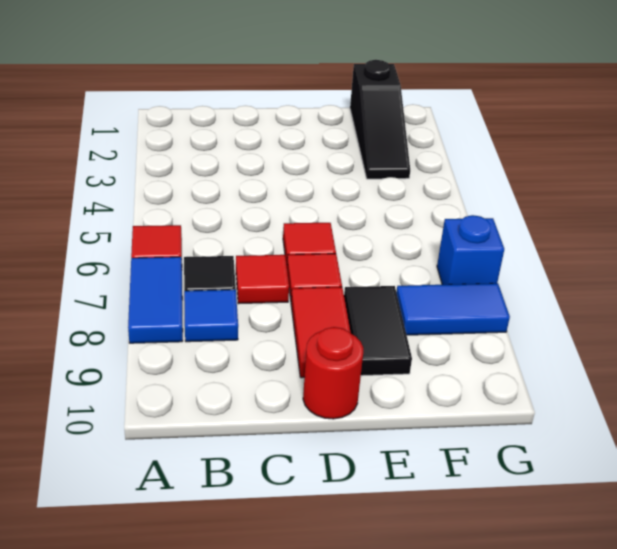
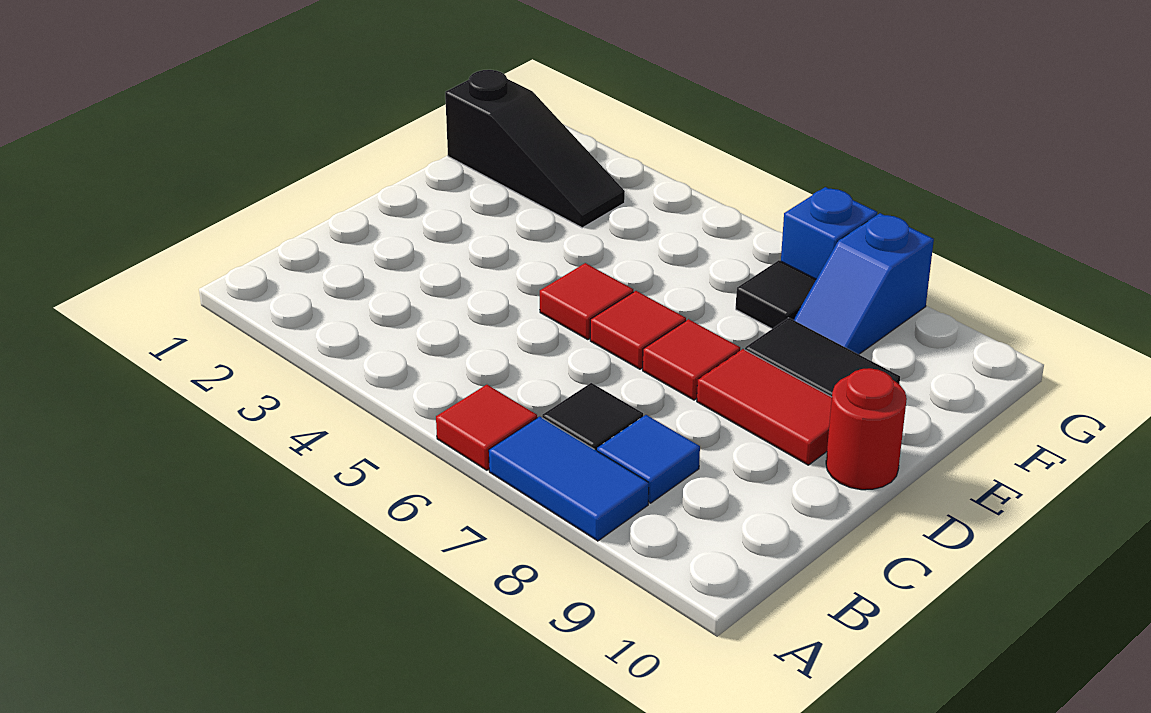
red 1x1 tile [236,255,289,304] -> red 1x1 tile moved to [540,263,633,340]
none -> black 1x1 tile [736,260,816,329]
blue 1x2 tile [396,283,510,335] -> blue 1x2 slope [794,213,934,354]

